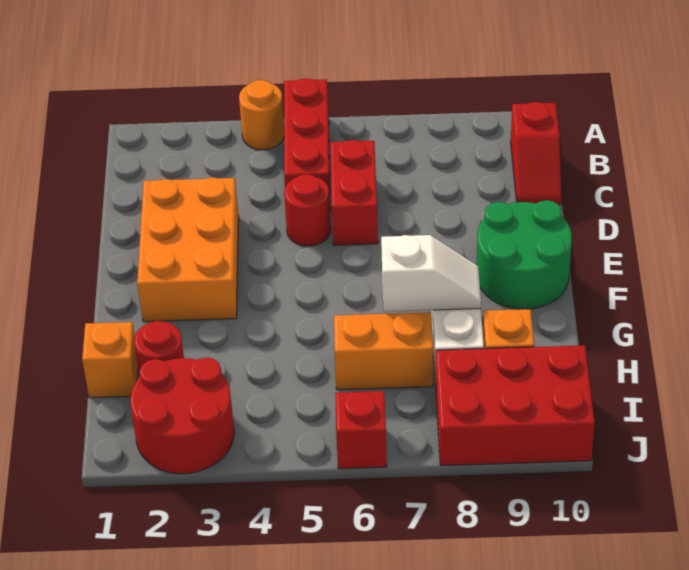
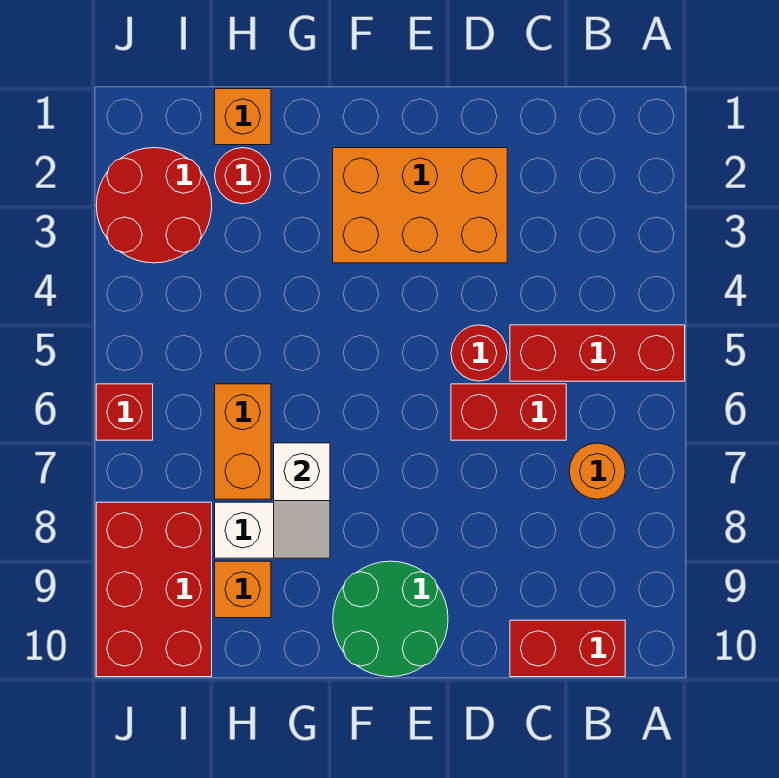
orange 1x1 round brick [239,80,284,150] -> orange 1x1 round brick moved to [569,443,625,499]
red 1x2 slope [511,102,561,204] -> red 1x2 brick [510,620,625,677]

